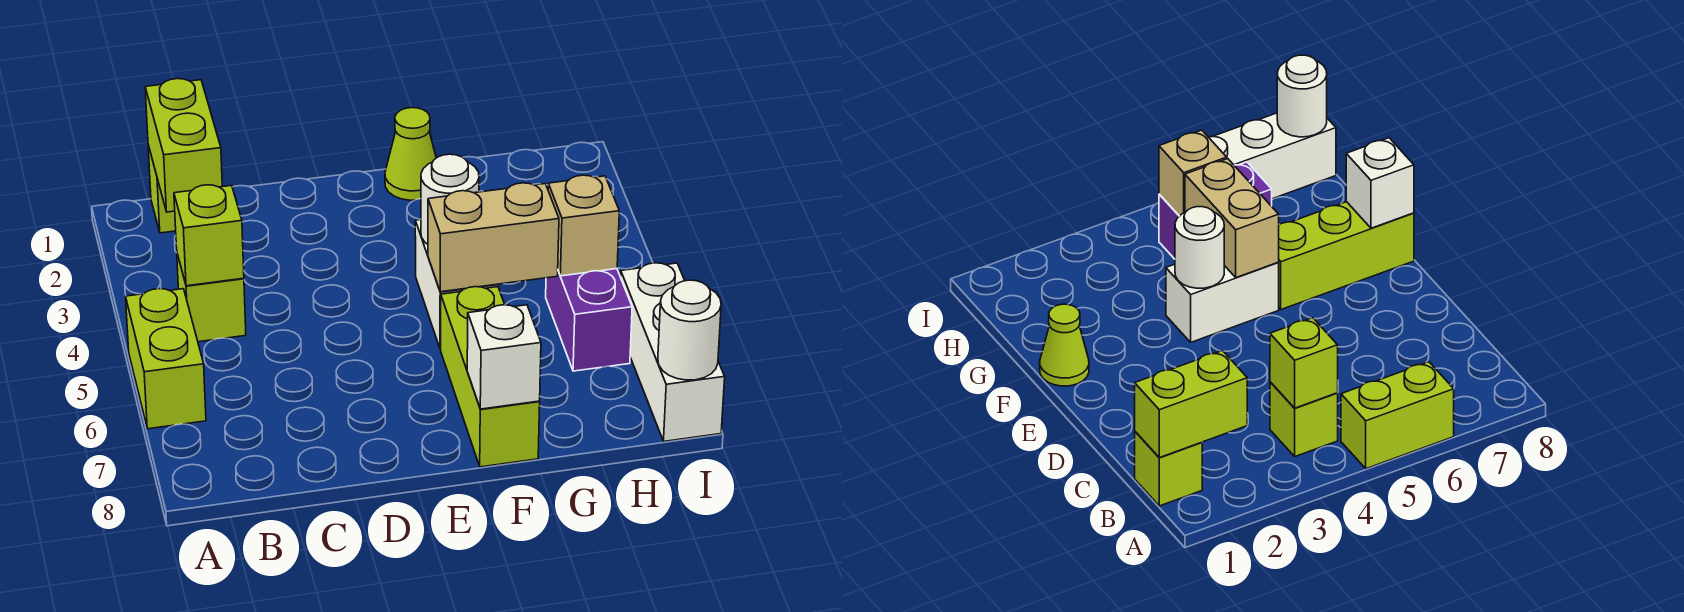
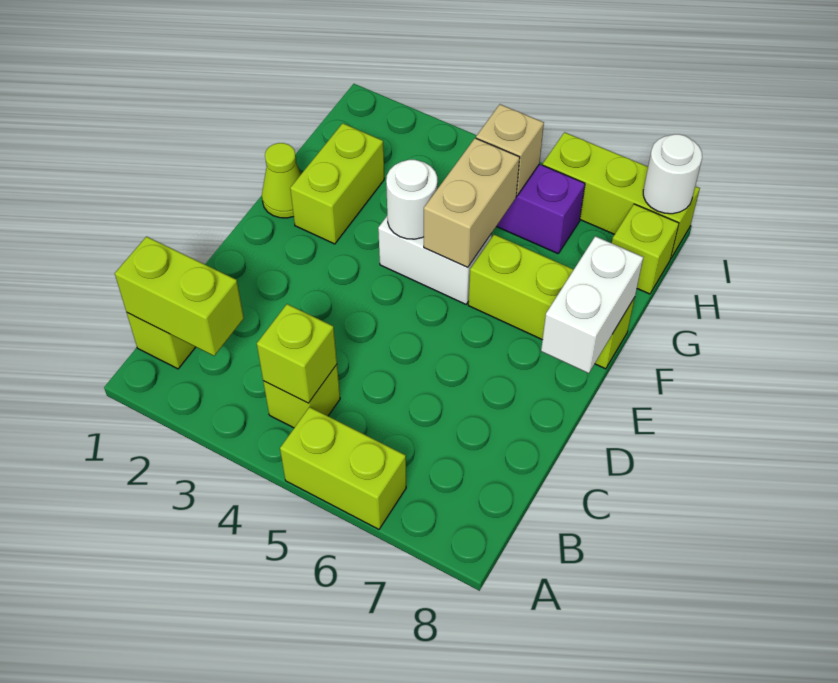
none -> lime 1x2 brick [290,123,384,244]
white 1x1 brick [467,305,541,409] -> white 1x2 brick [541,236,643,373]
none -> lime 1x1 brick [612,204,679,294]
white 1x3 brick [621,263,725,441] -> lime 1x3 brick [543,132,700,258]

